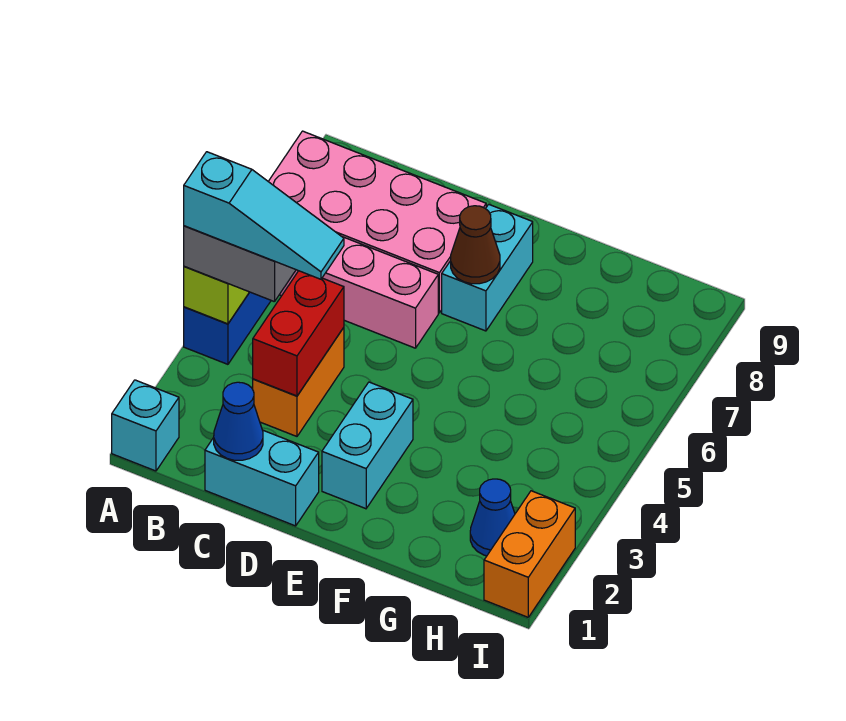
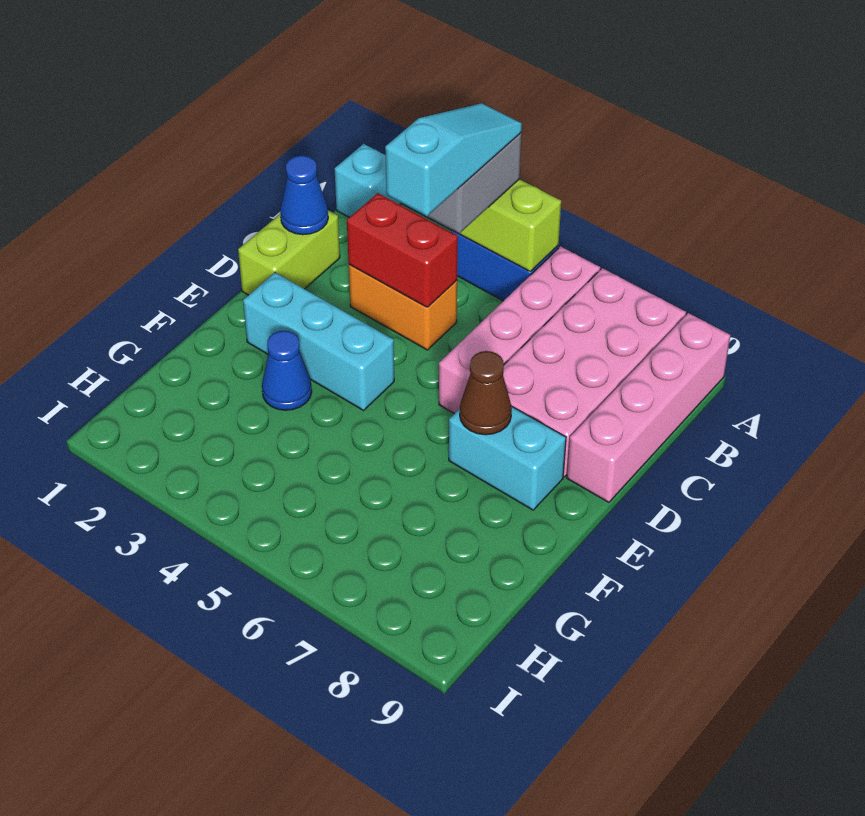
cyan 1x3 slope [184,152,344,279] -> cyan 1x3 slope turned to [385,103,522,216]
none -> pink 1x4 brick [567,313,730,502]
cyan 1x2 brick [205,430,319,526] -> lime 1x2 brick [238,210,340,295]
cyan 1x2 brick [322,382,413,509] -> cyan 1x3 brick [243,273,394,410]
blue 1x1 cone [470,479,515,556] -> blue 1x1 cone moved to [262,331,312,410]
orange 1x2 brick [484,491,575,617] -> none

